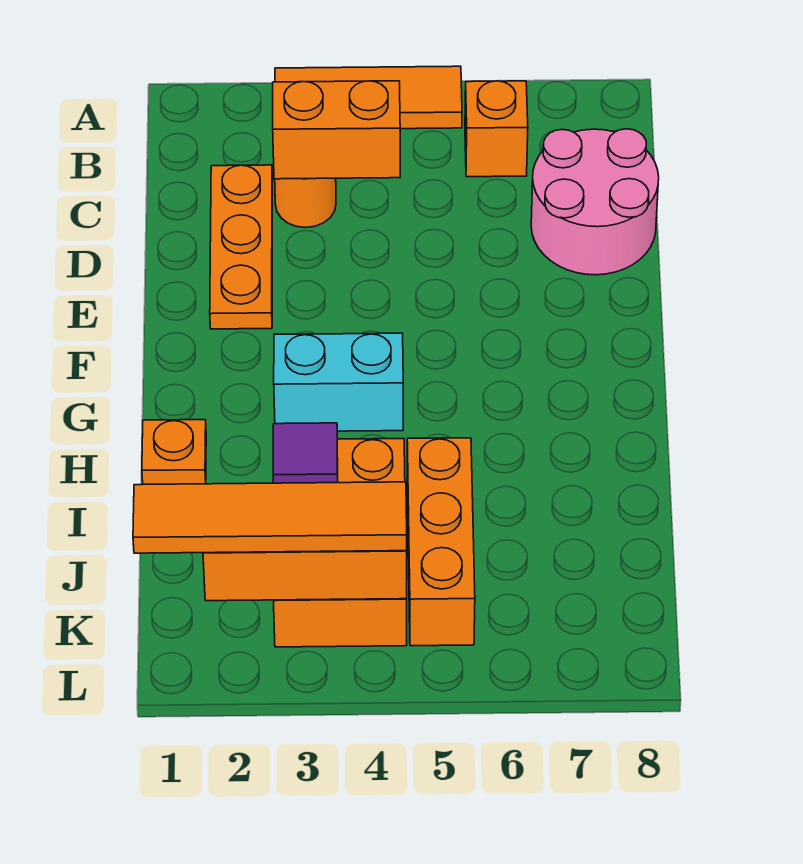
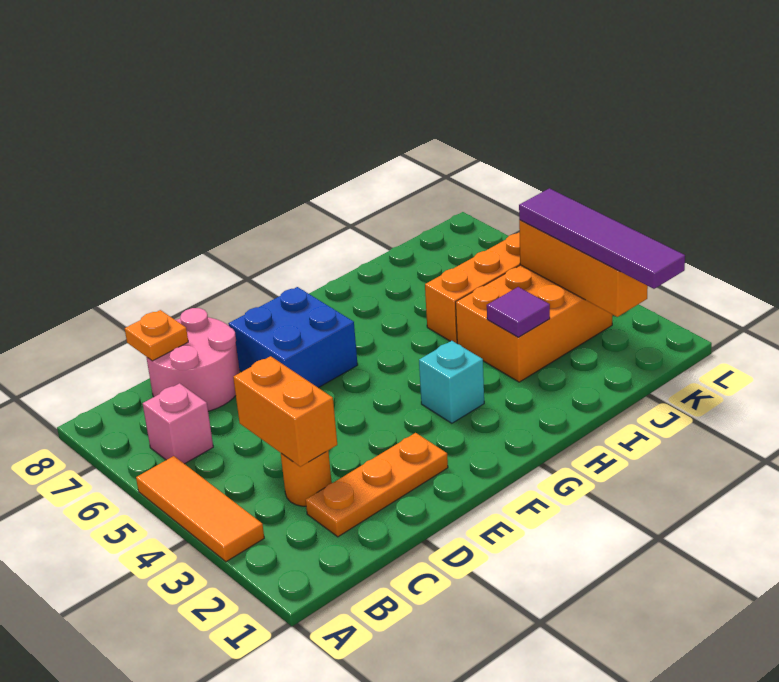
orange 1x1 brick [465,81,528,177] -> pink 1x1 brick [143,383,213,464]
none -> blue 2x2 brick [228,287,358,388]
cyan 1x2 brick [274,333,403,431] -> cyan 1x1 brick [419,341,484,423]
orange 1x1 plate [142,420,206,484] -> orange 1x1 plate moved to [125,310,188,361]
orange 1x4 tile [133,482,407,553] -> purple 1x4 tile [519,188,685,289]

